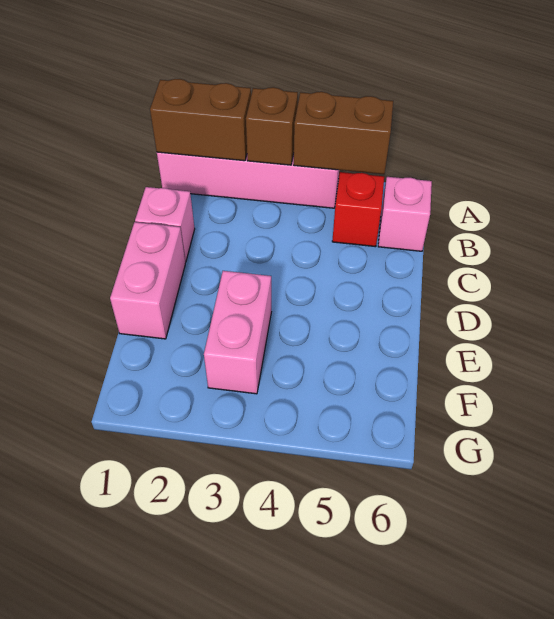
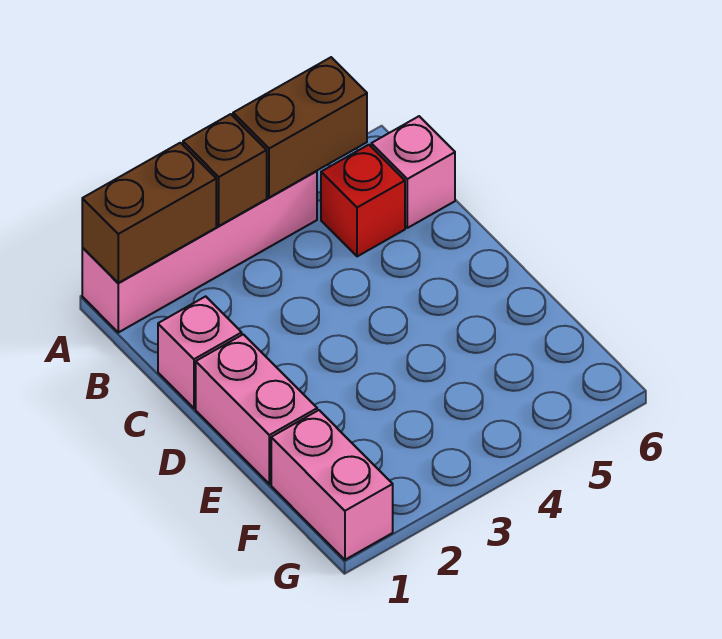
pink 1x2 brick [204,271,271,394] -> pink 1x2 brick moved to [271,410,393,560]

